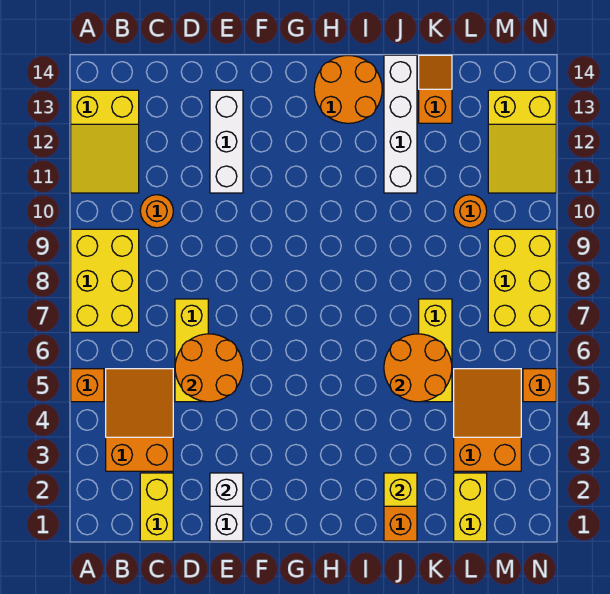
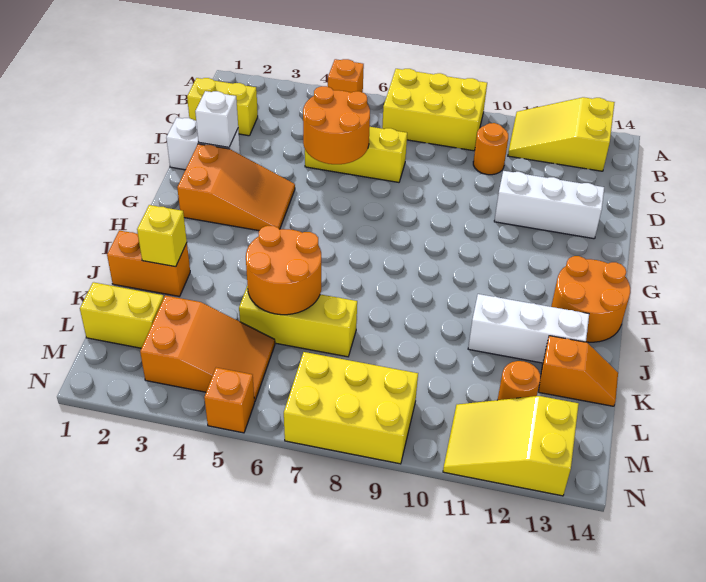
orange 2x3 slope [106,369,173,471] -> orange 2x3 slope moved to [177,144,295,231]
white 1x4 brick [384,55,417,193] -> white 1x3 brick [468,294,589,363]
orange 1x1 round brick [454,195,487,228] -> orange 1x1 round brick moved to [498,361,540,400]

